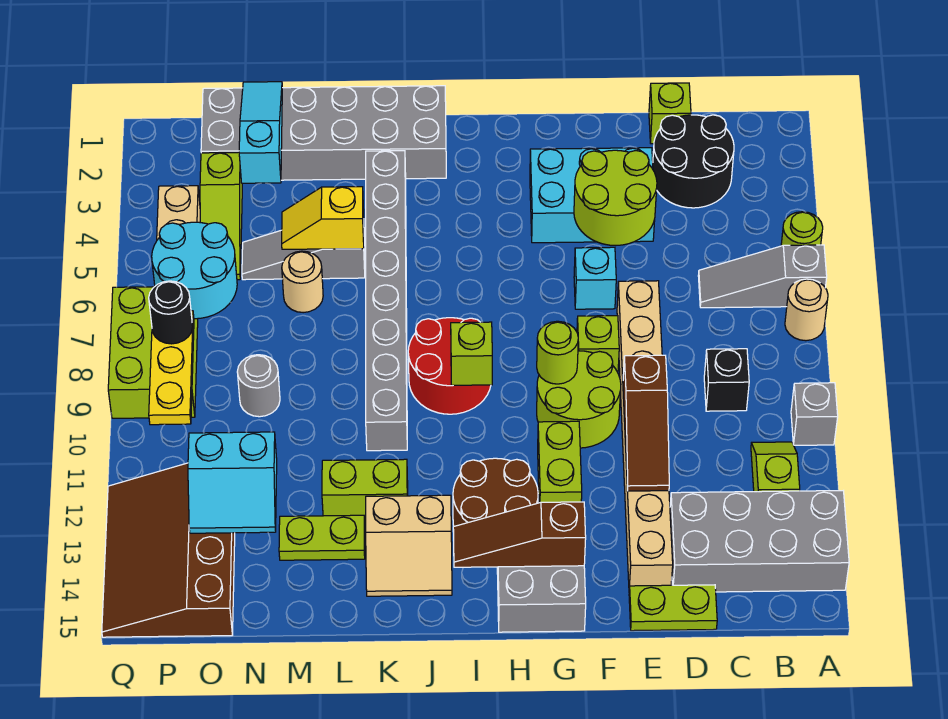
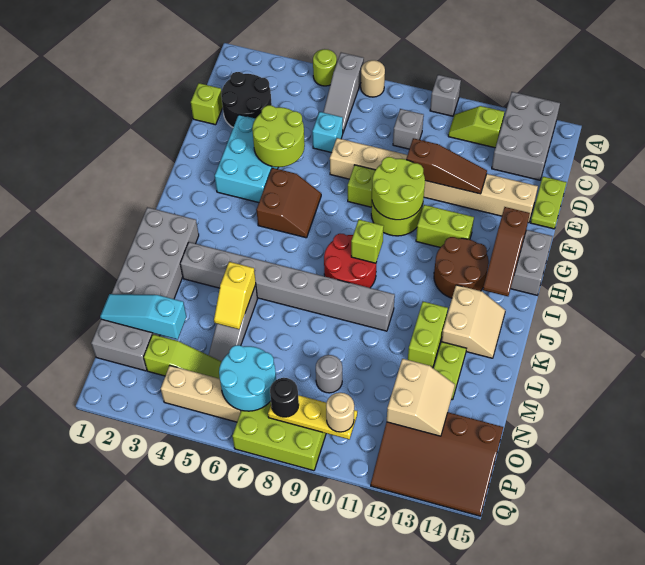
grey 2x4 brick [670,491,849,592] -> grey 2x3 brick [492,92,560,180]
black 1x1 brick [704,349,749,411] -> grey 1x1 brick [393,109,424,149]
cyan 1x1 brick [574,247,616,309] -> cyan 1x1 brick moved to [312,112,343,153]
none -> brown 2x2 slope [256,168,321,238]
lime 1x1 round brick [537,321,578,384] -> lime 2x2 round brick [372,157,425,220]
tan 1x1 round brick [282,251,323,313] -> tan 1x1 round brick moved to [326,393,354,432]
cyan 2x2 slope [188,432,277,533] -> tan 2x2 slope [387,359,455,436]

